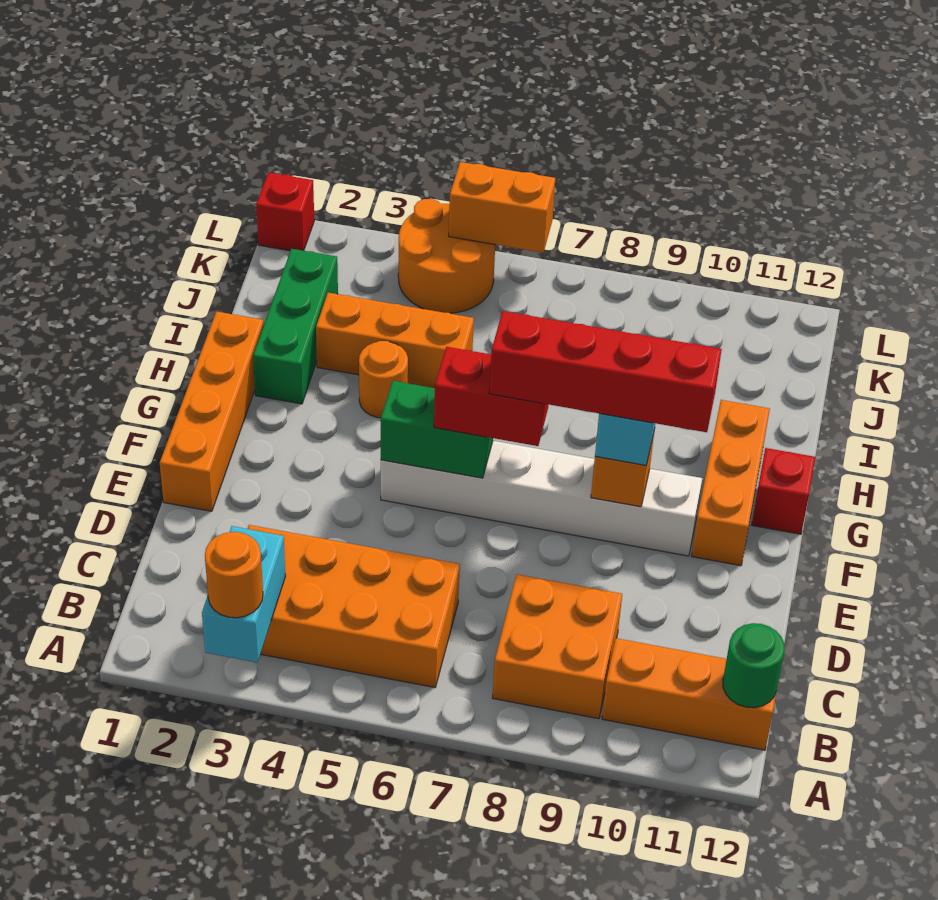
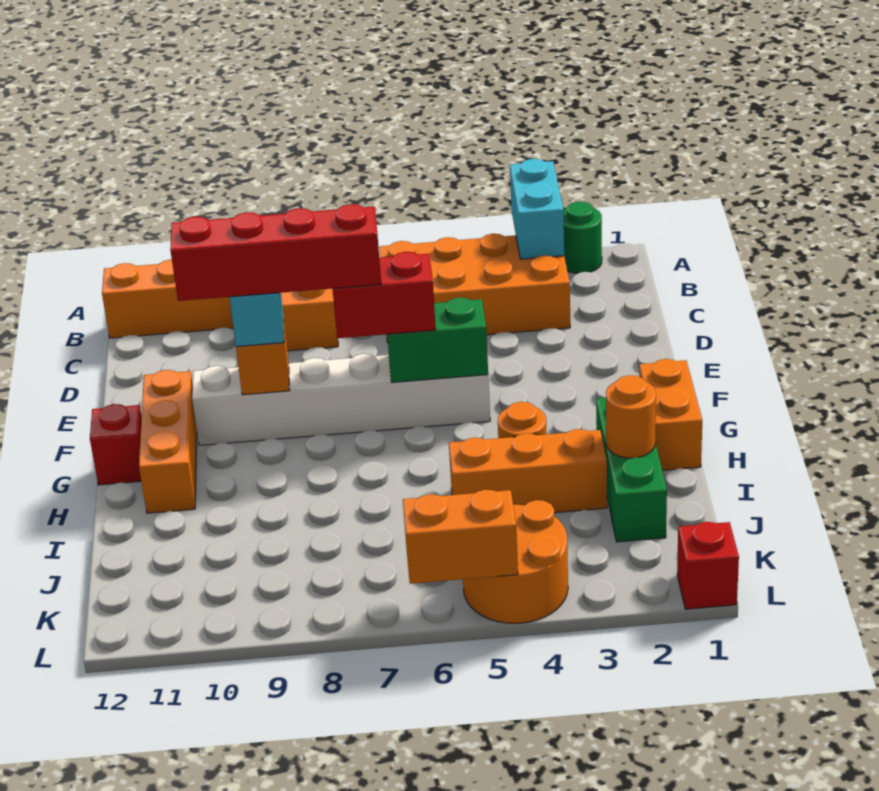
orange 1x1 round brick [205,532,263,618] -> orange 1x1 round brick moved to [606,375,656,458]
green 1x1 round brick [723,623,785,708] -> green 1x1 round brick moved to [564,202,602,273]
orange 1x4 brick [160,311,264,511] -> orange 1x2 brick [639,359,702,470]

